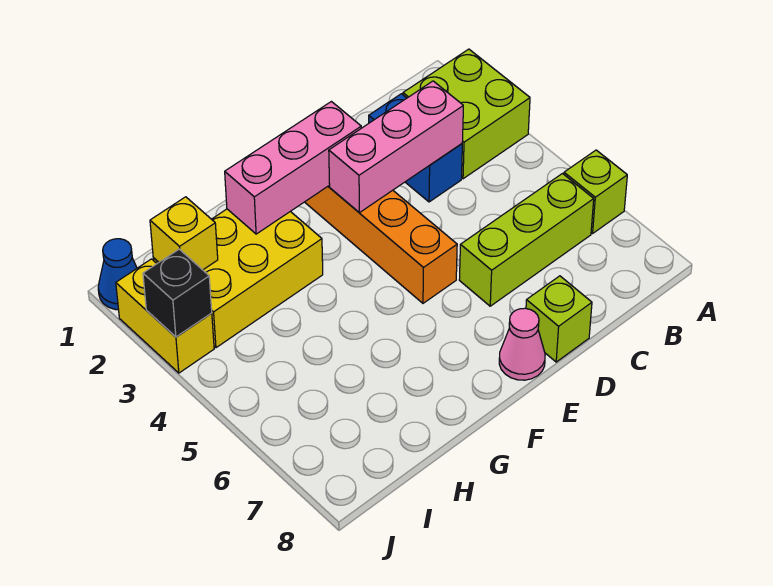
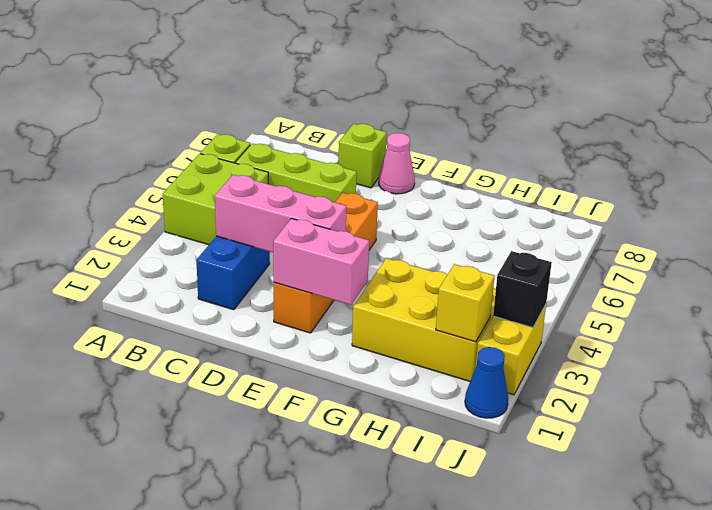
lime 2x2 brick [403,49,530,179] -> lime 2x2 brick moved to [163,154,268,245]
pink 1x3 brick [225,102,361,234] -> pink 1x2 brick [273,218,369,305]

